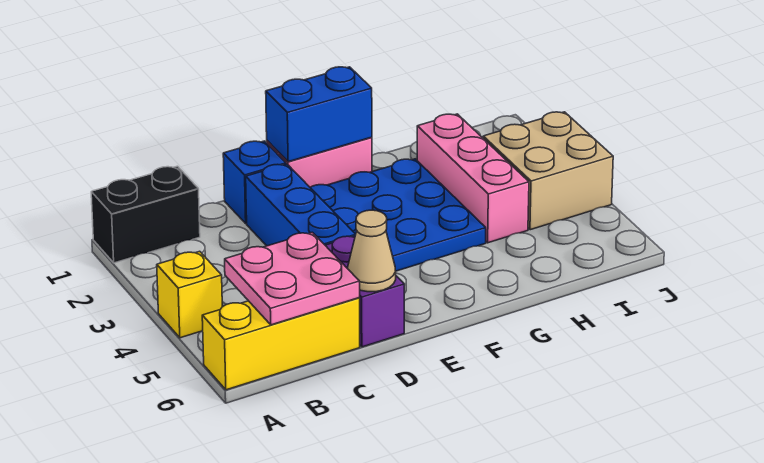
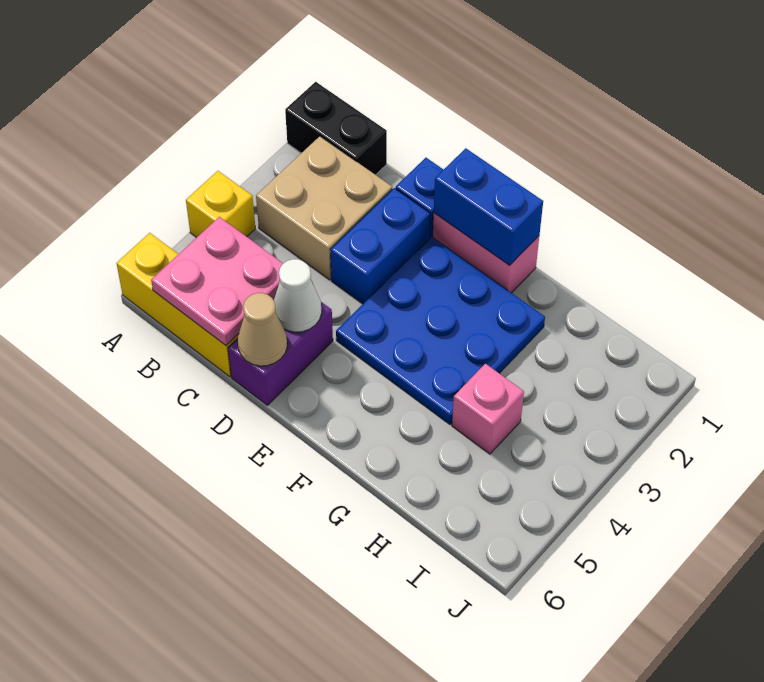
blue 1x3 brick [246,164,356,246] -> blue 1x2 brick [330,188,430,304]
none -> white 1x1 cone [274,259,322,332]
pink 1x3 brick [417,114,529,243] -> pink 1x1 brick [452,364,524,454]
tan 2x2 brick [483,112,613,230] -> tan 2x2 brick moved to [256,136,392,280]

